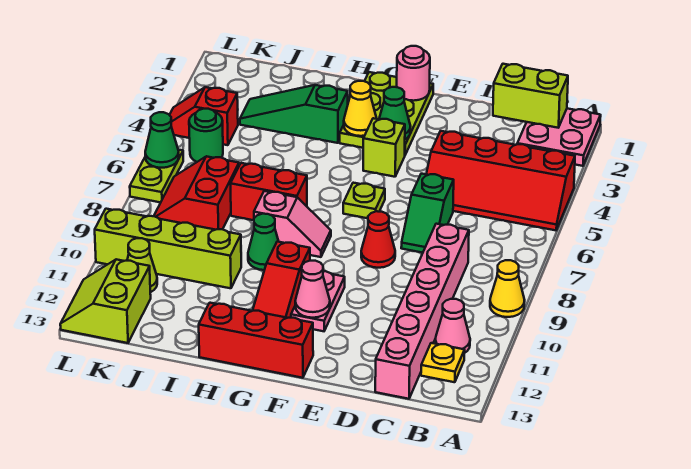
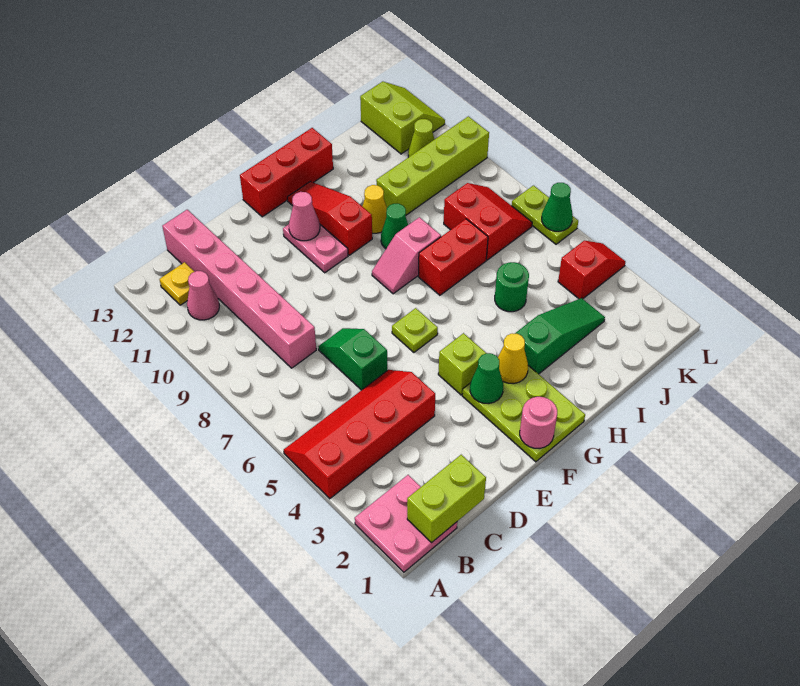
yellow 1x1 cone [490,260,525,317] -> yellow 1x1 cone moved to [362,185,387,233]
red 1x1 cone [361,211,395,268] -> none
green 1x1 round brick [189,109,223,162] -> green 1x1 round brick moved to [495,262,529,312]

